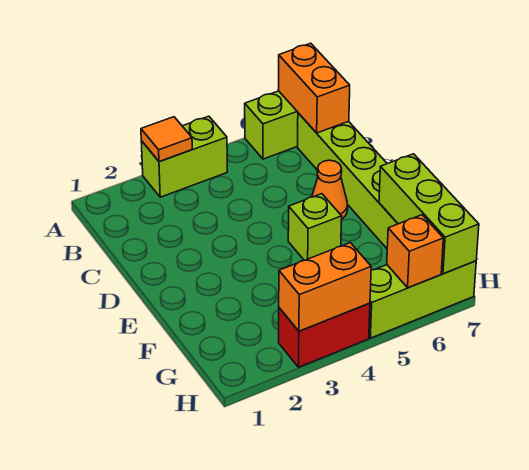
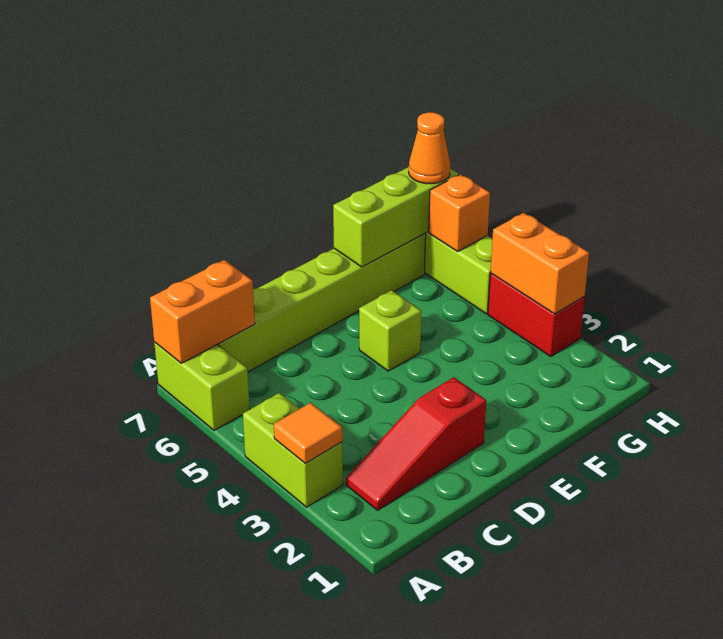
none -> red 1x3 slope [346,377,486,510]
orange 1x1 cone [312,160,348,219] -> orange 1x1 cone moved to [409,112,450,184]

